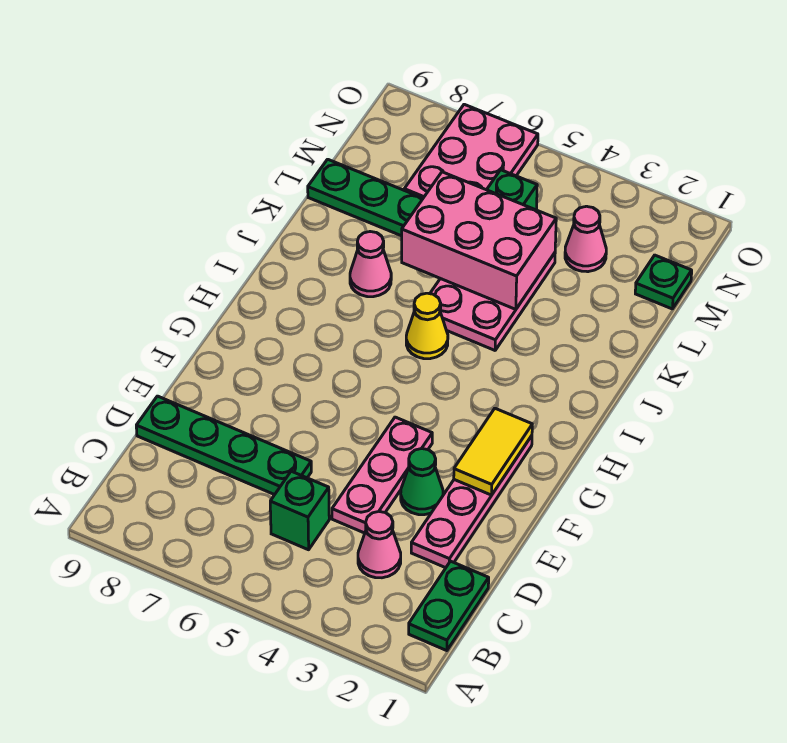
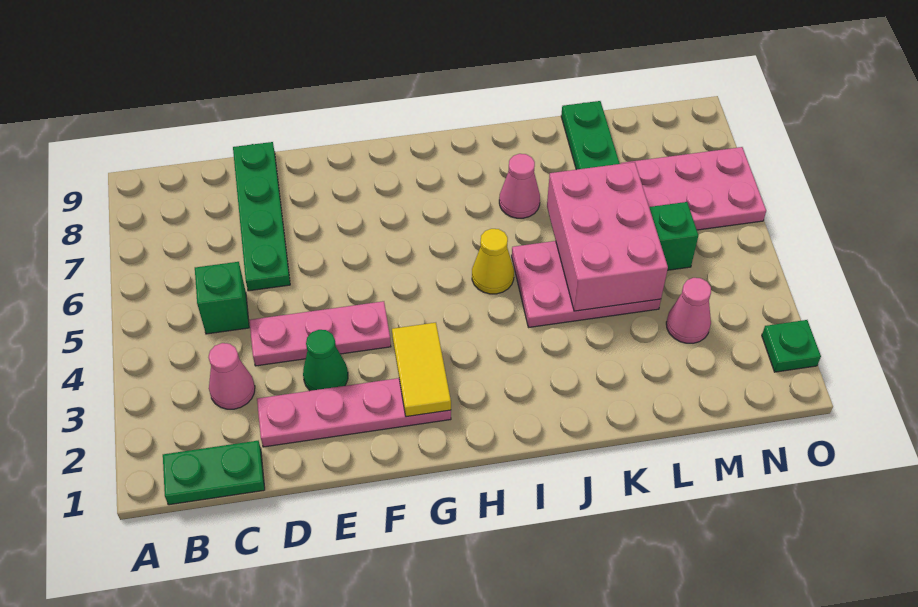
yellow 1x2 tile [454,408,532,495] -> yellow 1x2 tile turned to [392,323,451,417]
green 1x1 plate [635,255,692,309] -> green 1x1 plate moved to [762,320,821,372]

